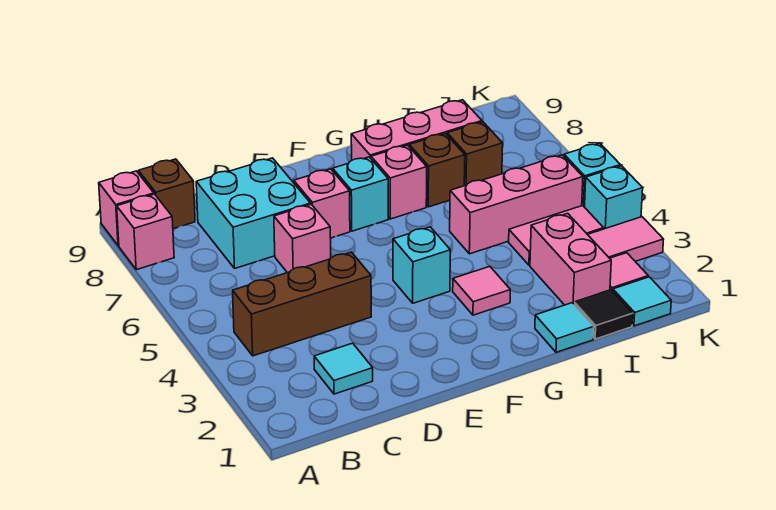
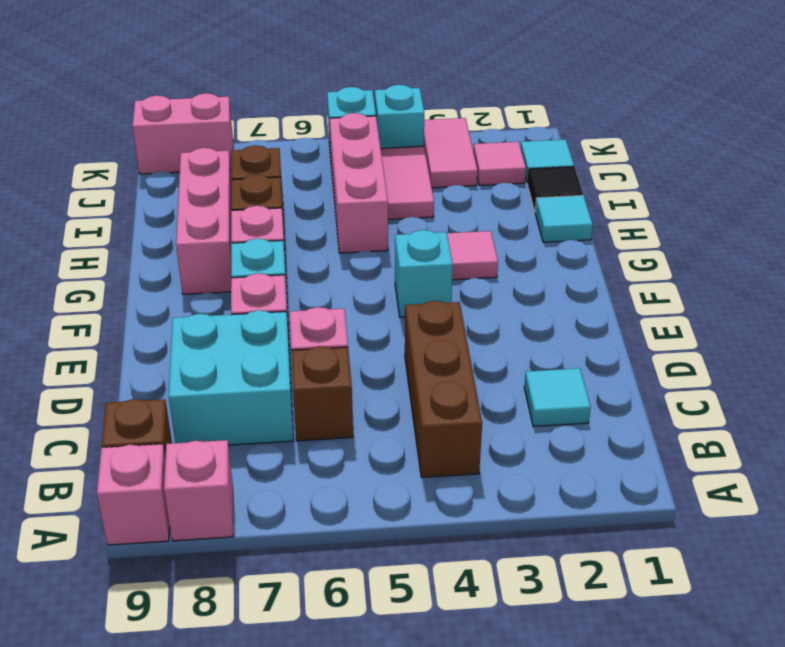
none -> brown 1x1 brick [291,346,353,441]
pink 1x2 brick [530,213,611,305] -> pink 1x2 brick moved to [133,93,233,174]

